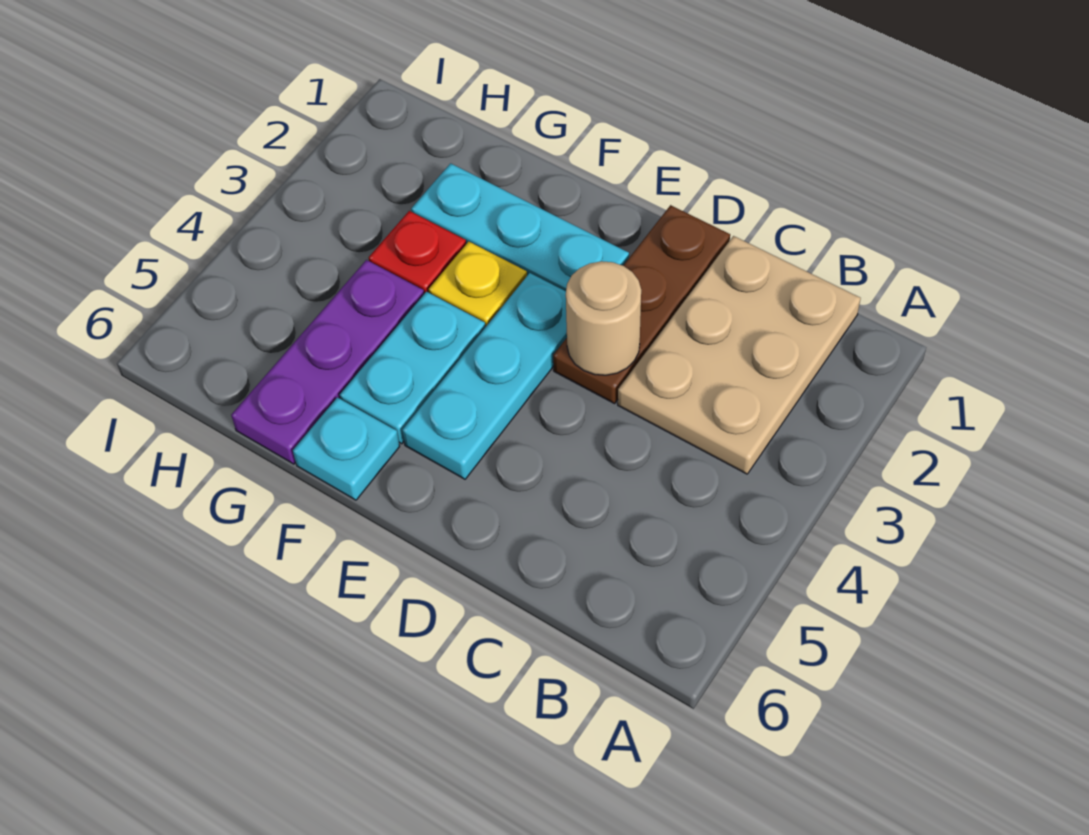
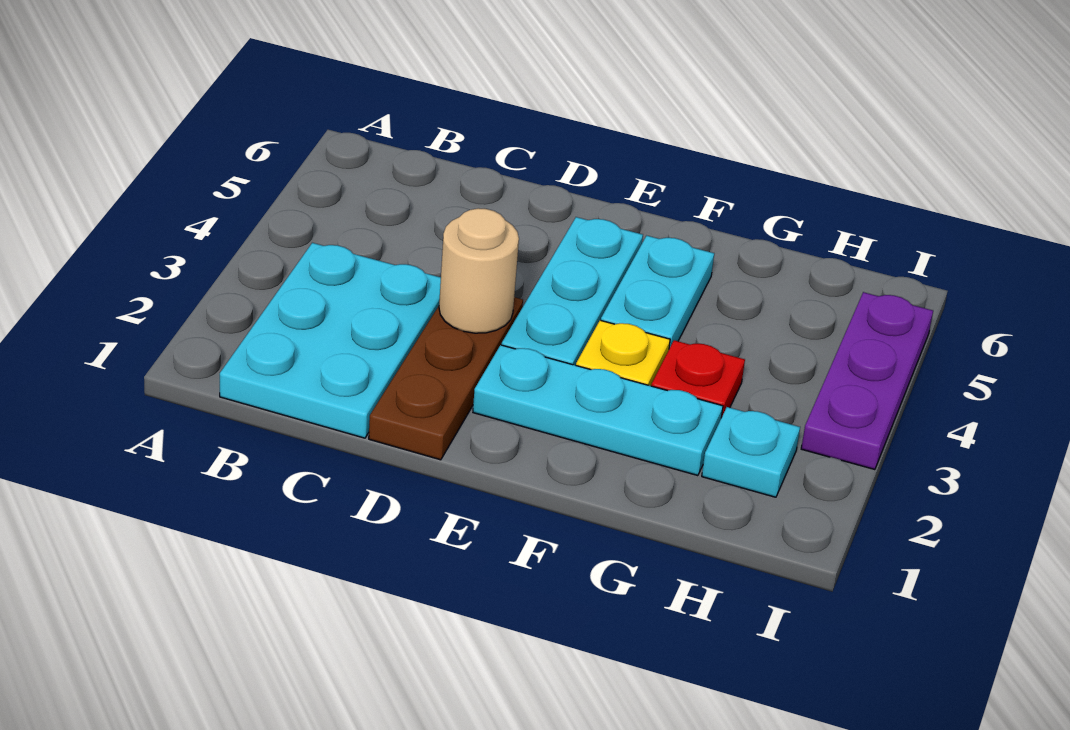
tan 2x3 plate [618,236,861,474] -> cyan 2x3 plate [220,243,441,438]
cyan 1x1 plate [293,398,400,500] -> cyan 1x1 plate moved to [702,407,800,497]
purple 1x3 plate [231,260,424,464] -> purple 1x3 plate moved to [801,292,933,470]

